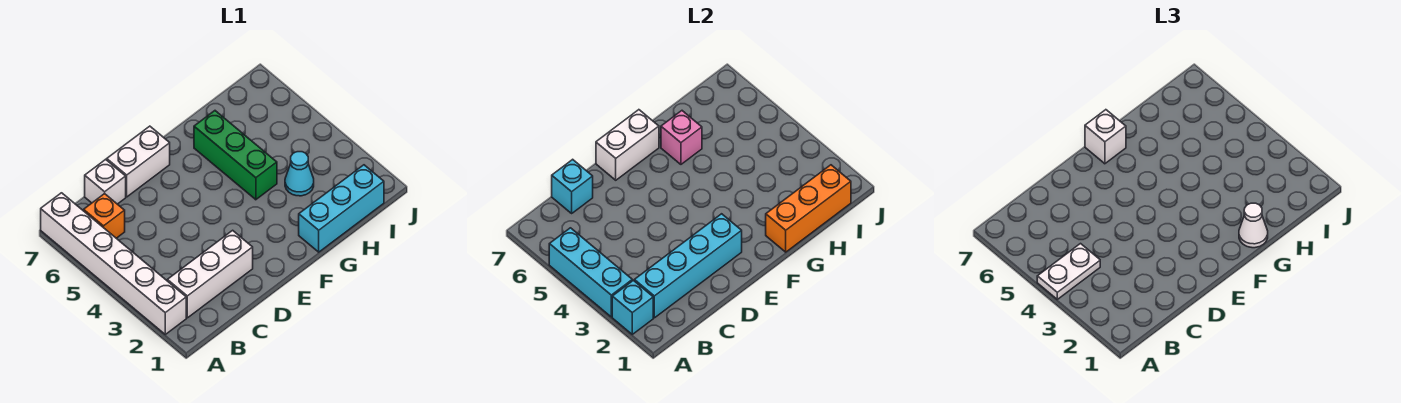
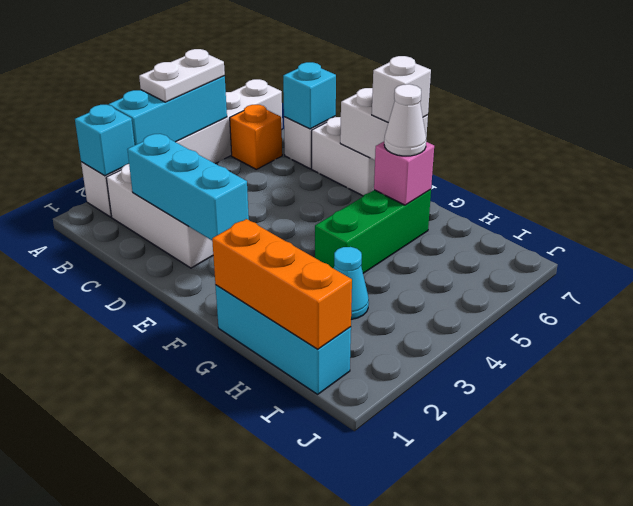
white 1x2 plate [1037,244,1100,299] -> white 1x2 plate turned to [139,49,225,102]
cyan 1x4 brick [634,214,742,318] -> cyan 1x3 brick [127,134,249,240]
white 1x1 cone [1239,203,1268,248] -> white 1x1 cone moved to [384,84,426,156]

